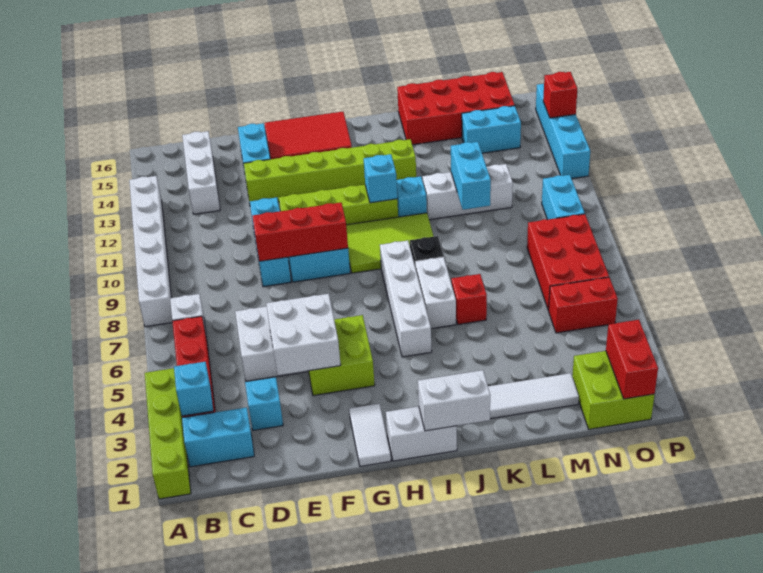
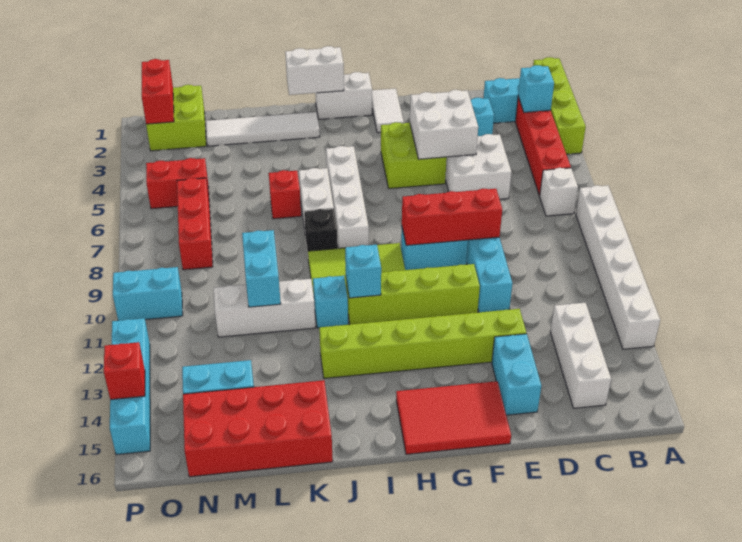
red 2x3 brick [527,214,609,310] -> red 1x3 brick [177,178,213,270]
cyan 1x2 brick [542,175,585,220] -> cyan 1x2 brick turned to [113,267,183,321]

